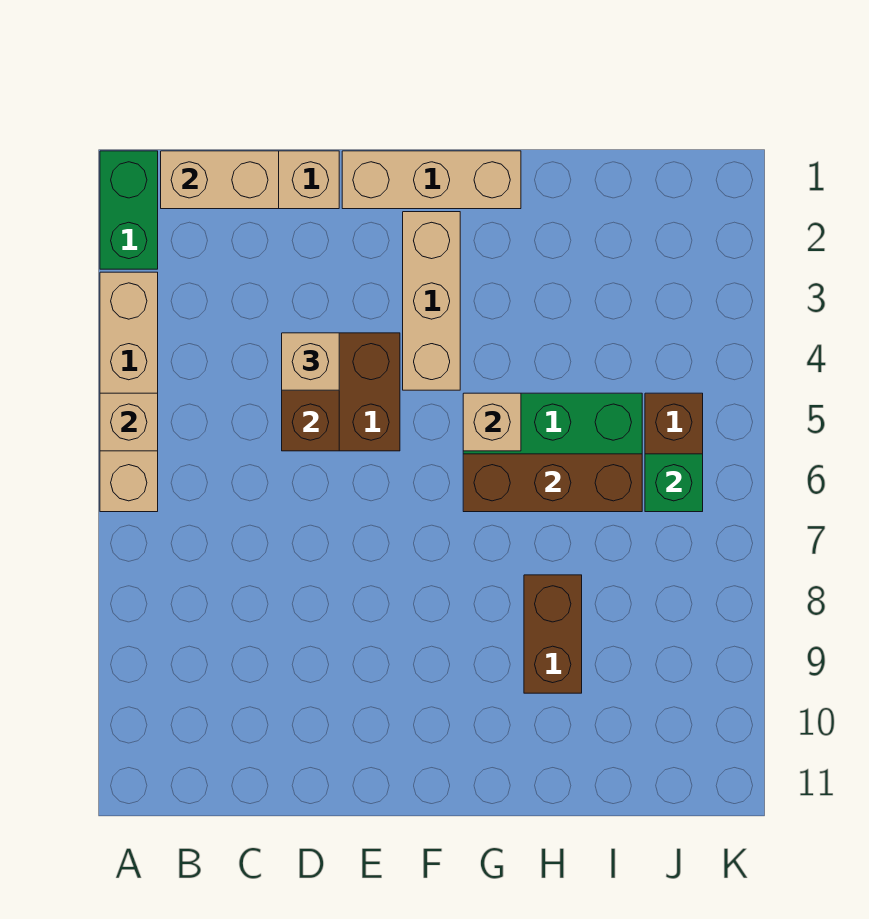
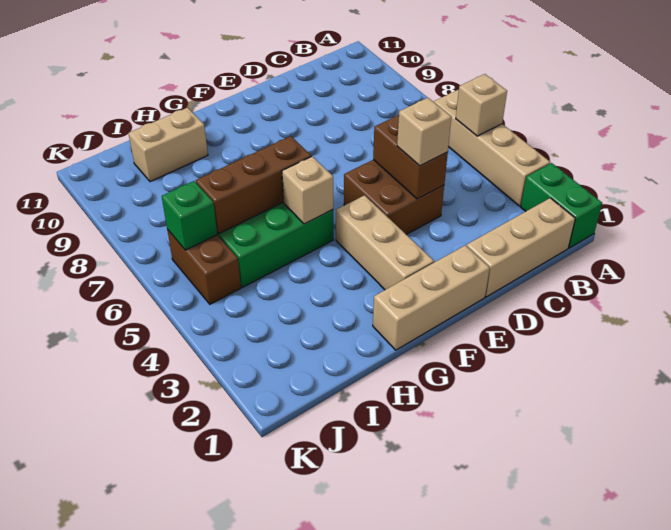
tan 1x2 brick [161,151,279,209] -> tan 1x2 brick moved to [129,108,208,182]
brown 1x2 brick [524,575,582,693] -> none

